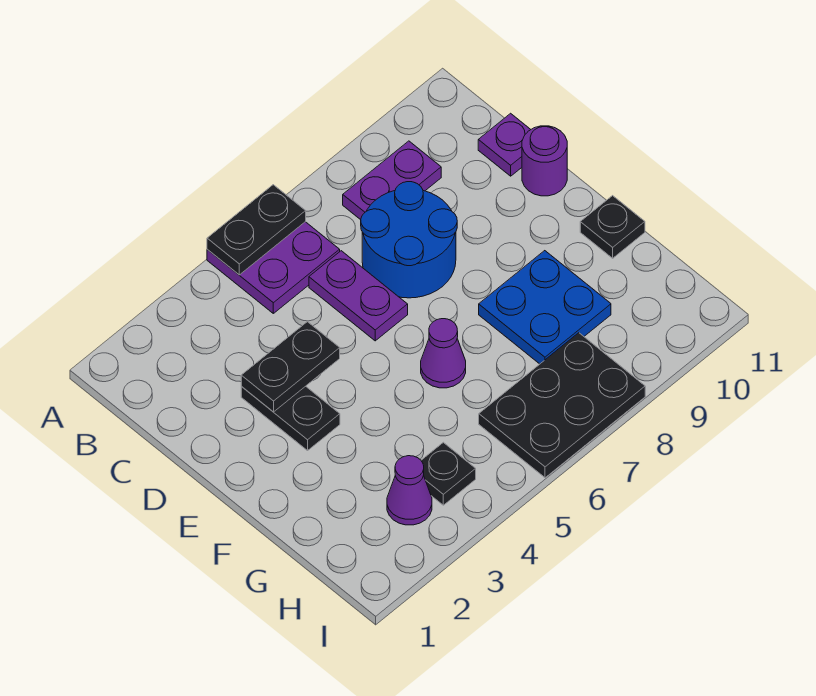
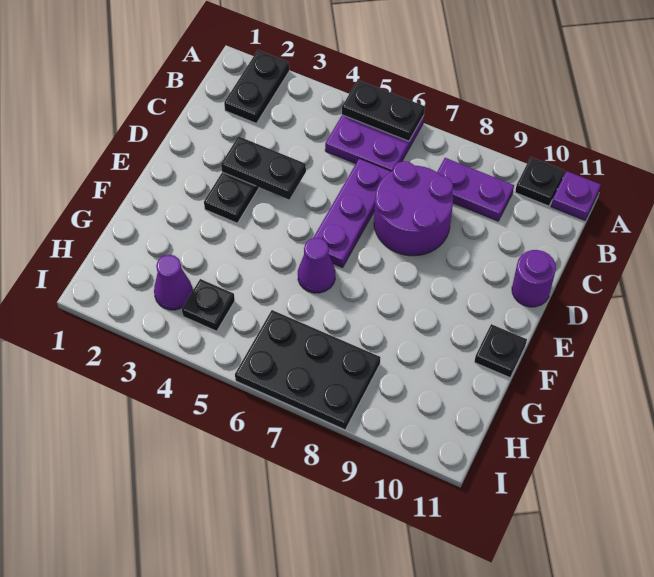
none -> black 1x2 plate [224,50,289,123]
none -> black 1x1 plate [515,157,565,206]
purple 1x2 plate [309,251,408,341] -> purple 1x3 plate [313,158,391,268]
blue 2x2 round brick [361,182,457,298] -> purple 2x2 round brick [374,161,453,256]
purple 1x1 plate [478,113,531,176] -> purple 1x1 plate moved to [551,171,601,220]
blue 2x2 plate [479,251,611,364] -> none

